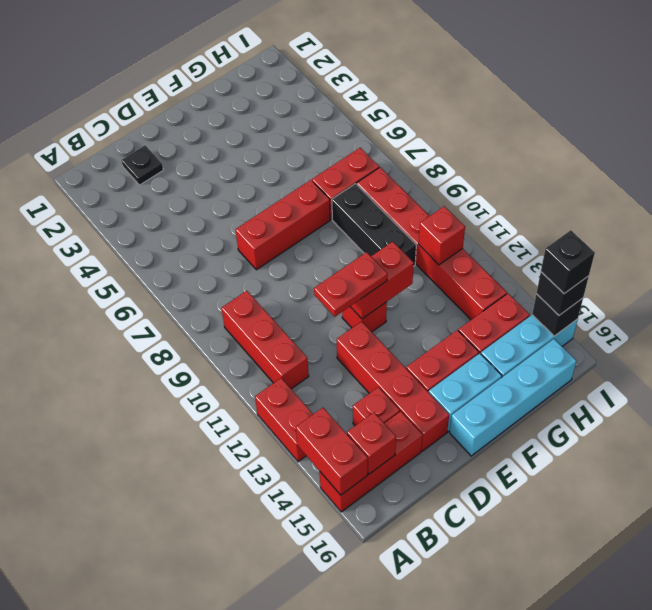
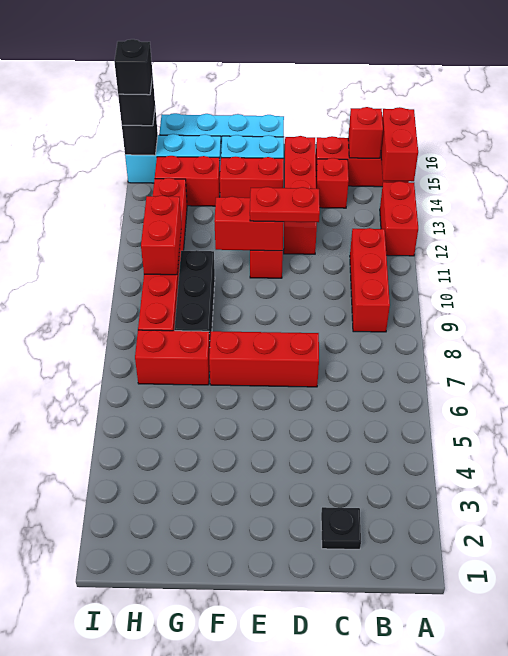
red 1x1 brick [419,206,465,265] -> red 1x2 brick [141,195,181,275]

